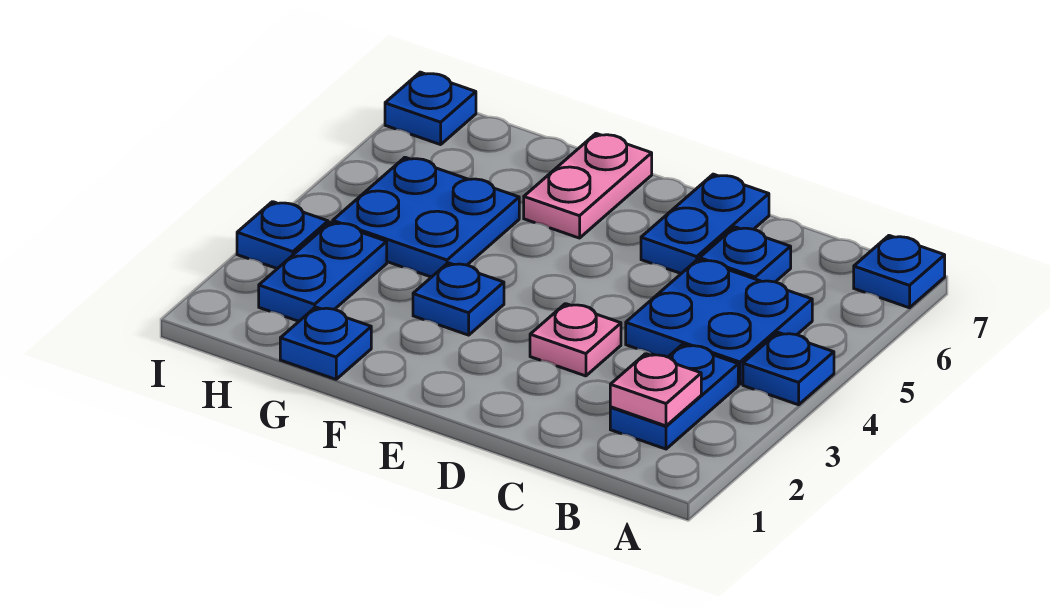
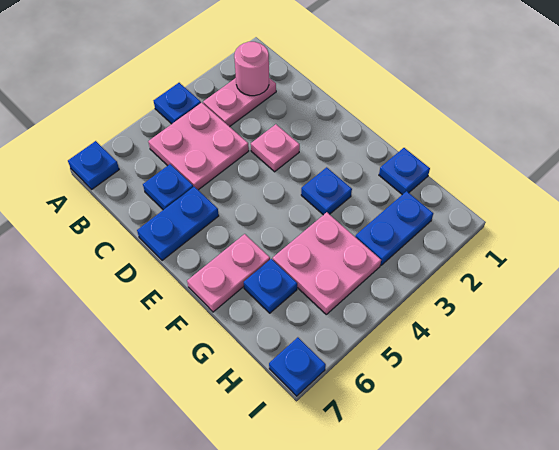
blue 1x2 plate [610,344,738,449] -> pink 1x2 plate [203,78,276,127]
pink 1x1 plate [610,354,701,426] -> pink 1x1 round brick [234,42,269,96]
blue 2x2 plate [626,259,812,384] -> pink 2x2 plate [148,103,249,190]
blue 2x2 plate [333,157,519,277] -> pink 2x2 plate [273,212,381,314]
blue 1x1 plate [237,202,328,269] -> blue 1x1 plate moved to [244,259,297,313]

